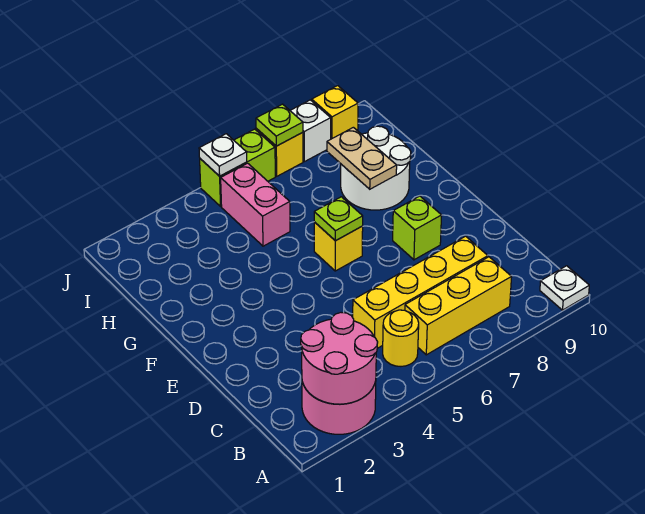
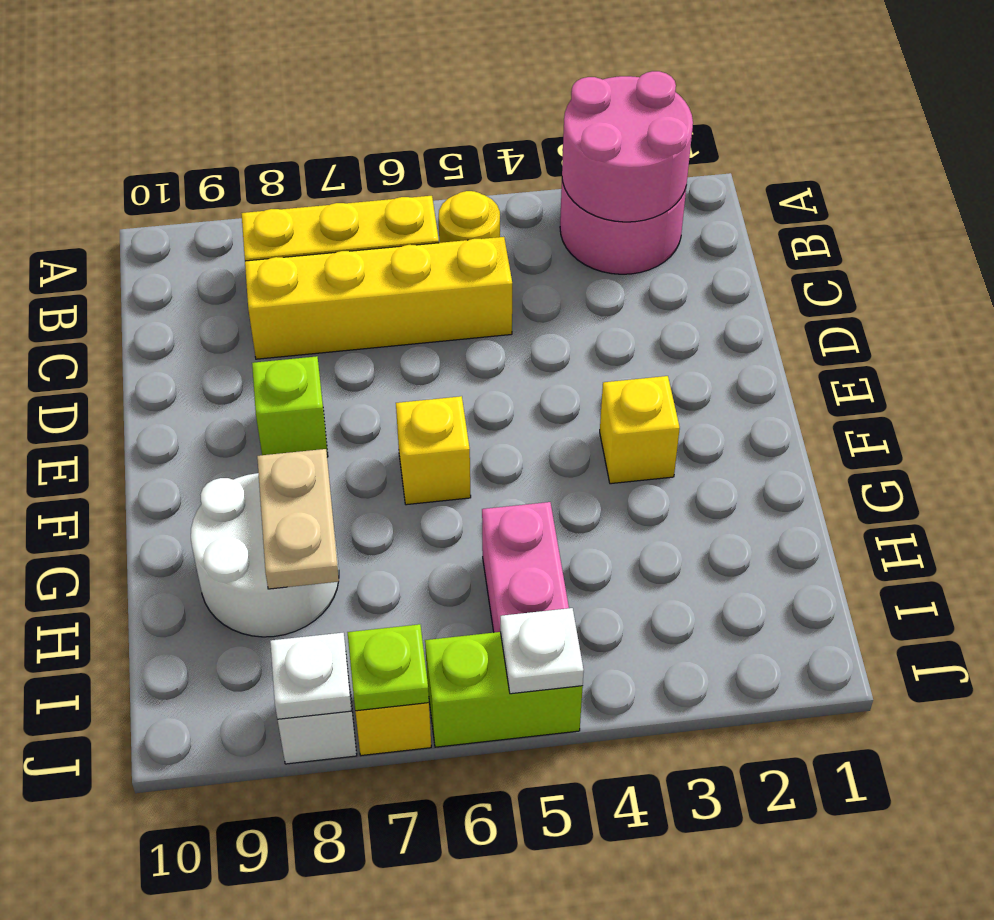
white 1x1 plate [540,266,589,310] -> white 1x1 plate moved to [270,633,352,719]
lime 1x1 plate [314,197,363,241] -> none
yellow 1x1 brick [312,86,358,139] -> yellow 1x1 brick moved to [600,376,680,484]

